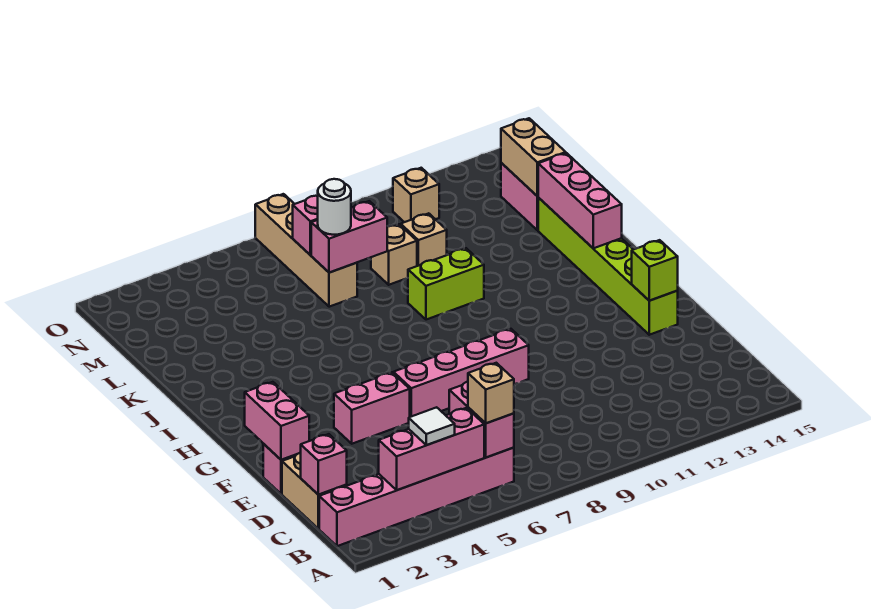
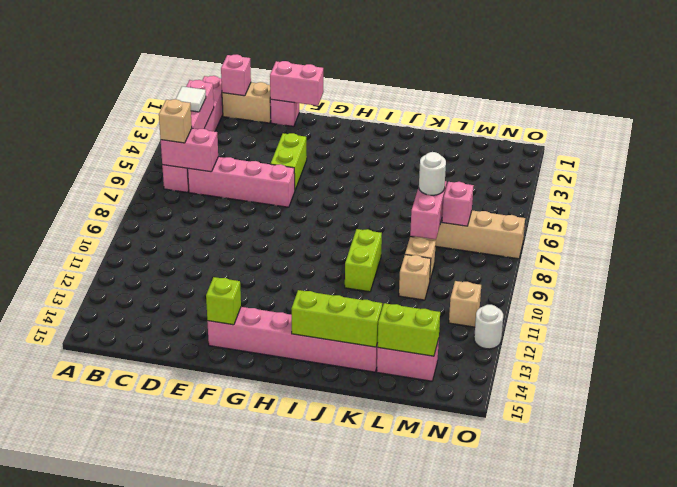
pink 1x2 brick [334,372,410,444] -> lime 1x2 brick [271,133,307,190]
pink 1x4 brick [393,329,529,417] -> pink 1x4 brick turned to [188,157,295,207]
lime 1x6 brick [538,198,678,335] -> pink 1x6 brick [207,307,378,372]
pink 1x3 brick [538,153,622,248] -> lime 1x3 brick [291,290,382,347]
tan 1x2 brick [501,118,566,196] -> lime 1x2 brick [378,303,440,356]
none -> white 1x1 round brick [474,305,503,349]

